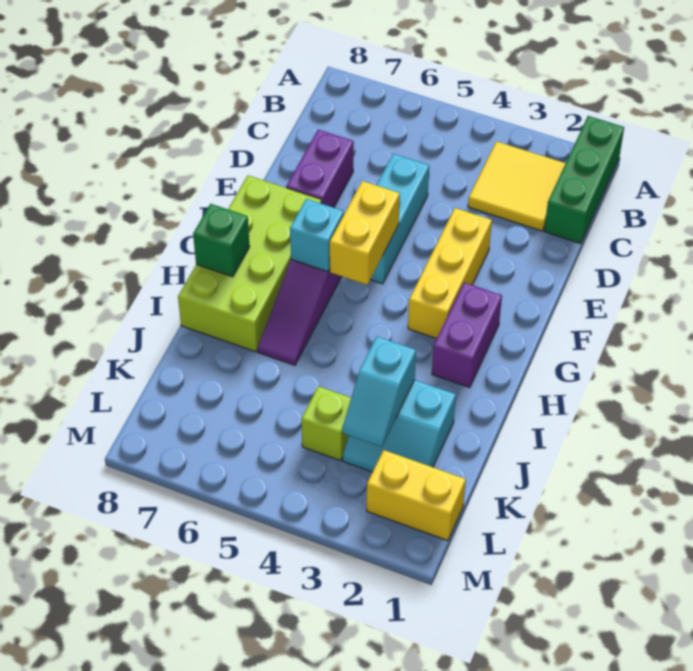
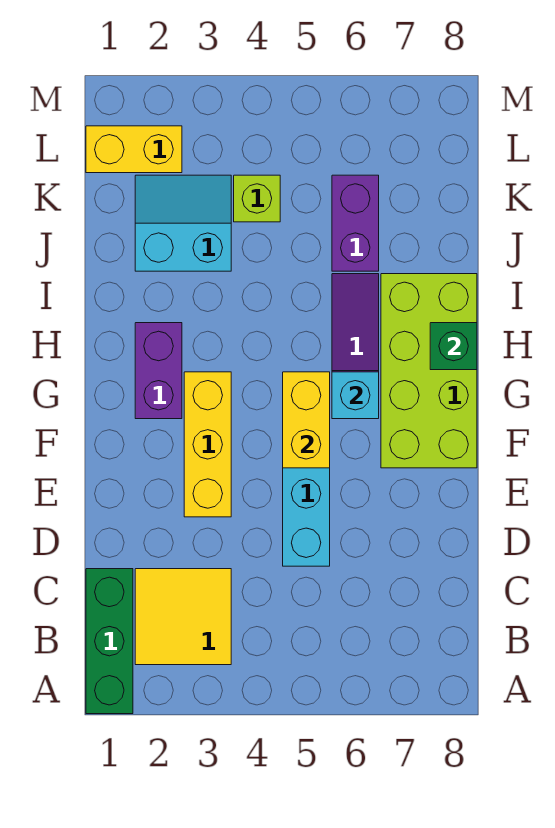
purple 1x2 brick [286,130,354,208] -> purple 1x2 brick moved to [332,175,379,271]
cyan 1x2 slope [343,336,416,447] -> none

